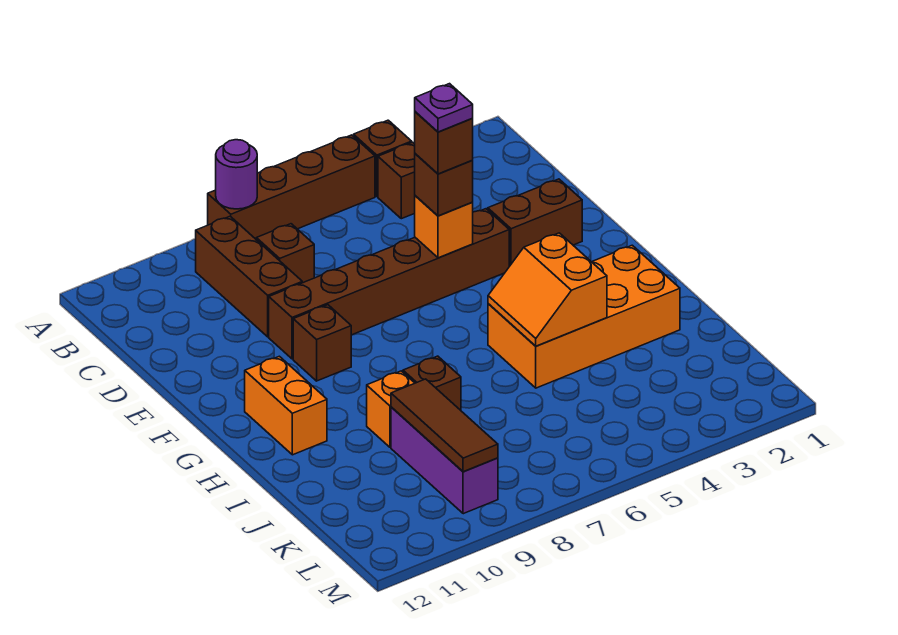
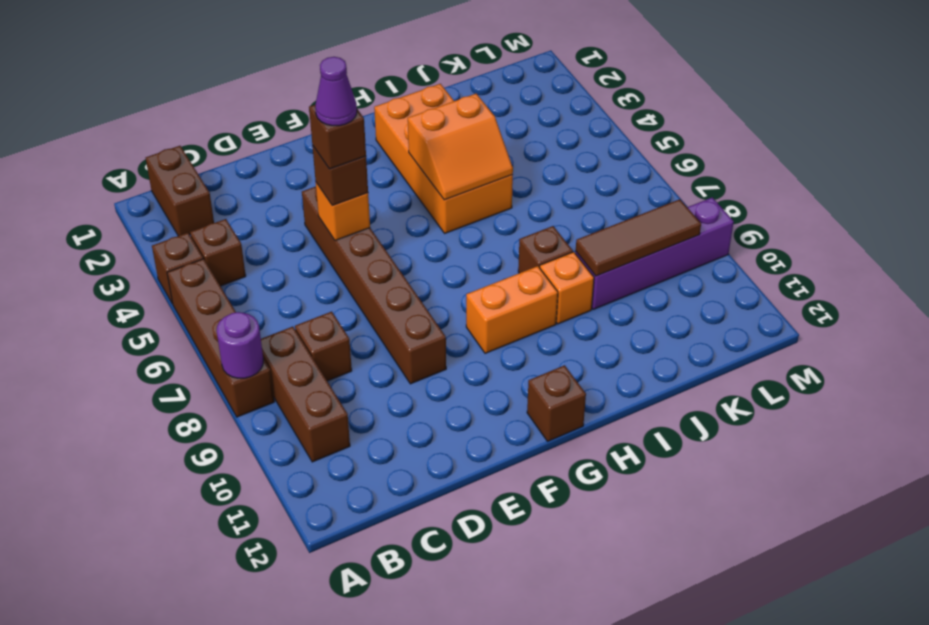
brown 1x3 brick [196,216,302,337] -> brown 1x3 brick turned to [261,327,350,462]
brown 1x2 brick [488,179,582,266] -> brown 1x2 brick moved to [146,146,214,236]
purple 1x1 plate [415,84,473,132] -> purple 1x1 cone [315,57,357,126]
brown 1x1 brick [293,305,351,381] -> brown 1x1 brick moved to [527,365,586,441]
orange 1x2 brick [245,356,327,455] -> orange 1x2 brick moved to [466,266,558,353]
purple 1x3 brick [391,407,498,514] -> purple 1x4 brick [575,197,734,310]

